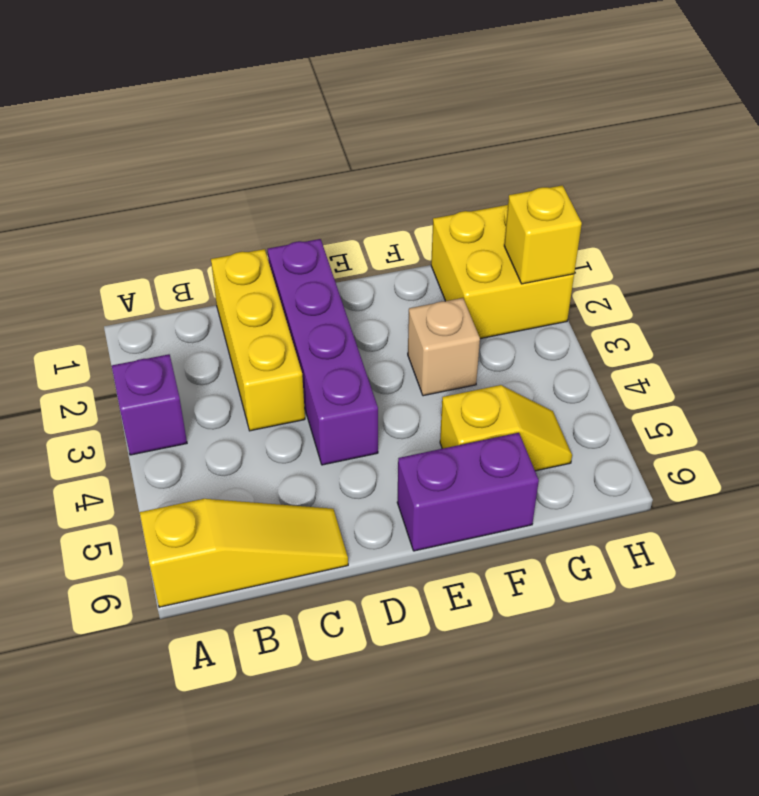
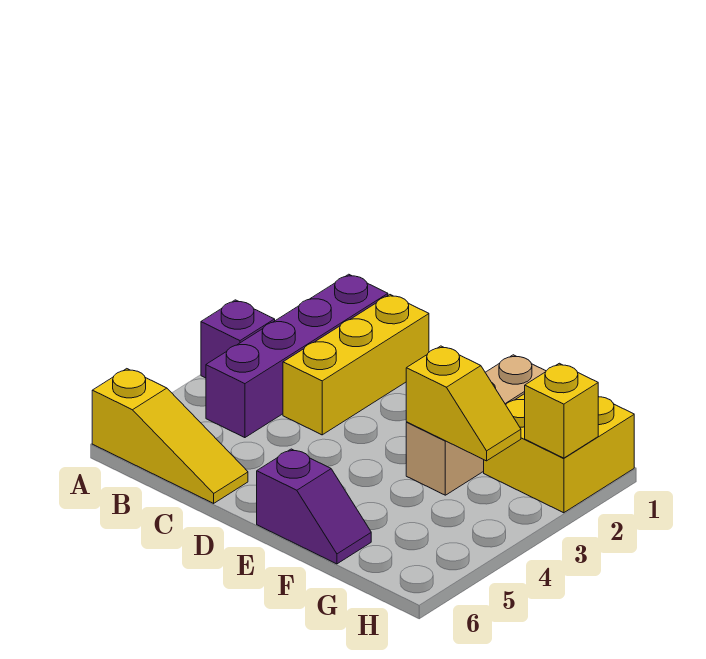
purple 1x4 brick [268,239,378,465] -> purple 1x4 brick moved to [206,274,388,438]
purple 1x2 brick [397,433,539,551] -> purple 1x2 slope [257,449,371,564]
tan 1x1 brick [408,298,480,396] -> tan 1x3 brick [406,355,546,495]
yellow 1x2 slope [440,385,572,471] -> yellow 1x2 slope moved to [406,346,521,461]

